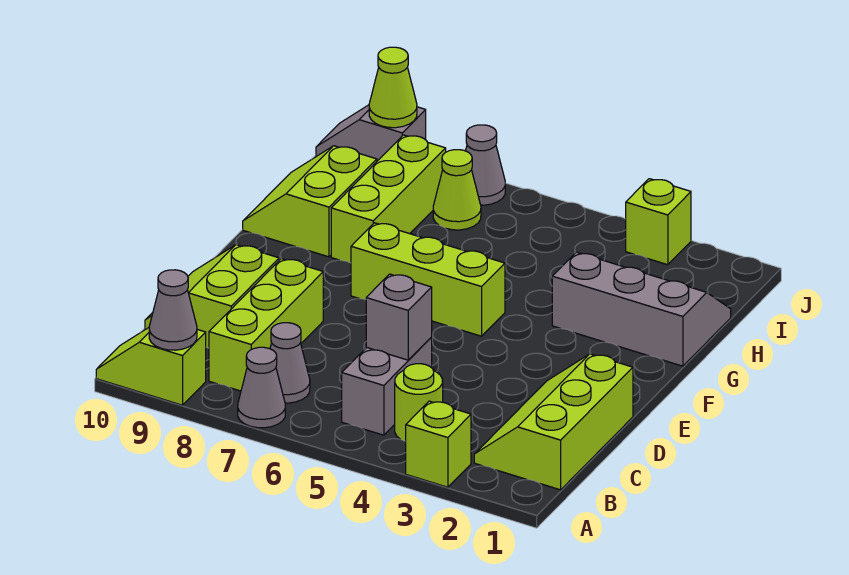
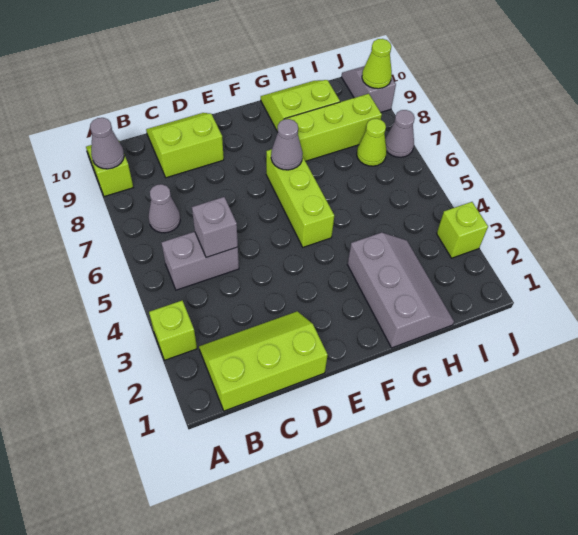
grey 1x1 cone [238,347,285,428] -> grey 1x1 cone moved to [271,119,303,170]
lime 1x1 round brick [395,364,443,441] -> none
lime 1x3 brick [209,259,323,391] -> none

